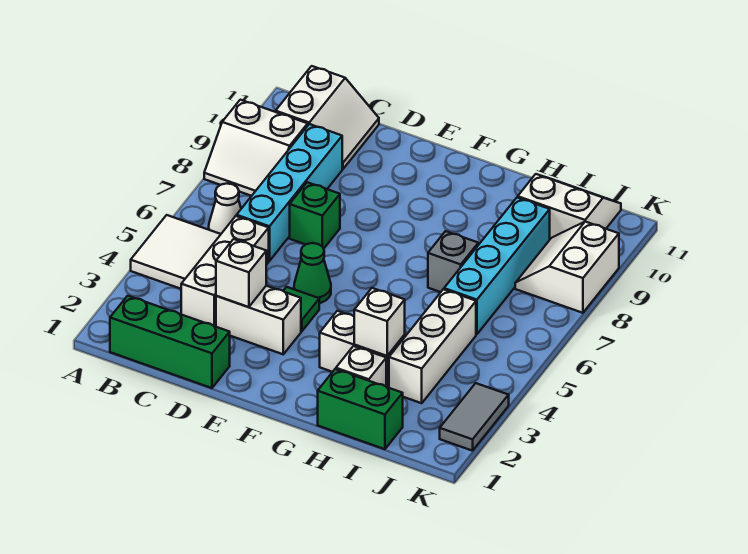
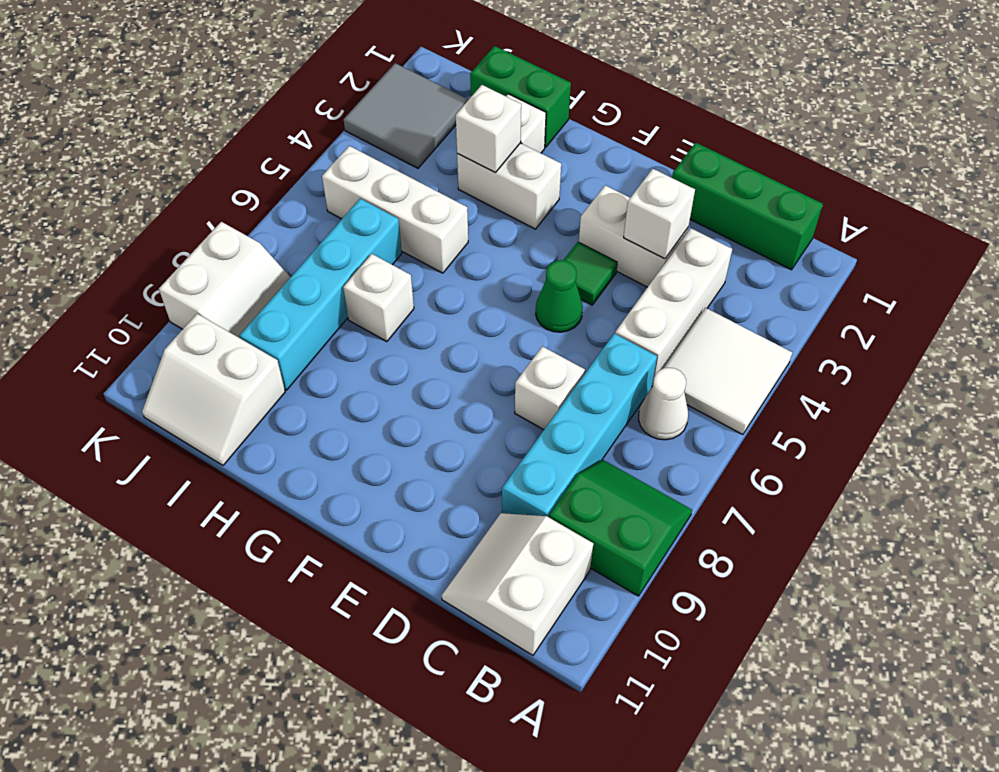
white 2x2 slope [204,100,308,196] -> green 2x2 slope [549,459,692,596]
green 1x1 brick [290,182,340,249] -> white 1x1 brick [515,346,585,430]
grey 1x1 brick [428,231,478,292] -> white 1x1 brick [343,254,414,342]
white 1x3 brick [389,289,476,403] -> white 1x3 brick turned to [322,146,468,273]
grey 1x2 tile [440,383,509,451] -> grey 2x2 tile [344,63,468,168]

